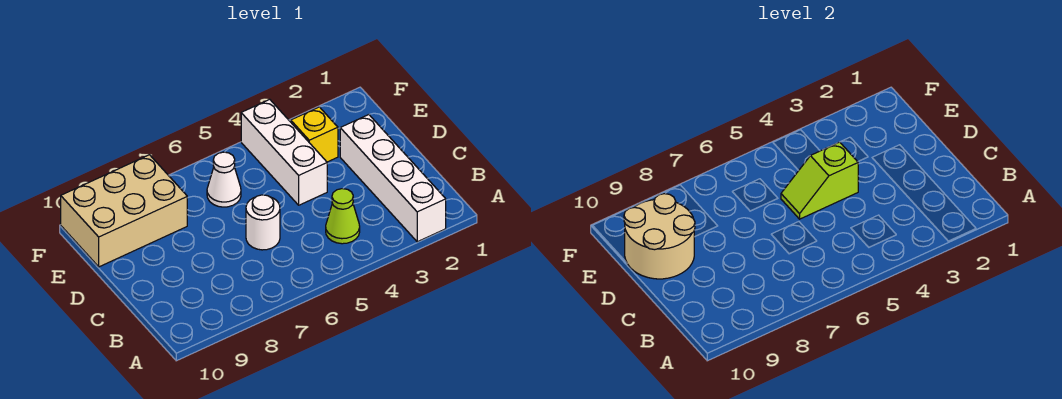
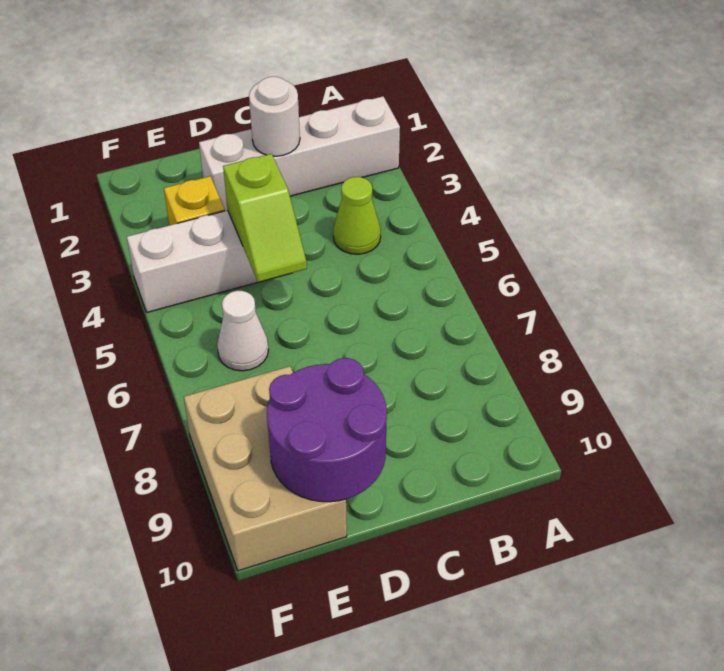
white 1x1 round brick [246,195,280,250] -> white 1x1 round brick moved to [249,77,300,156]
tan 2x2 round brick [624,194,695,279] -> purple 2x2 round brick [267,358,387,502]

